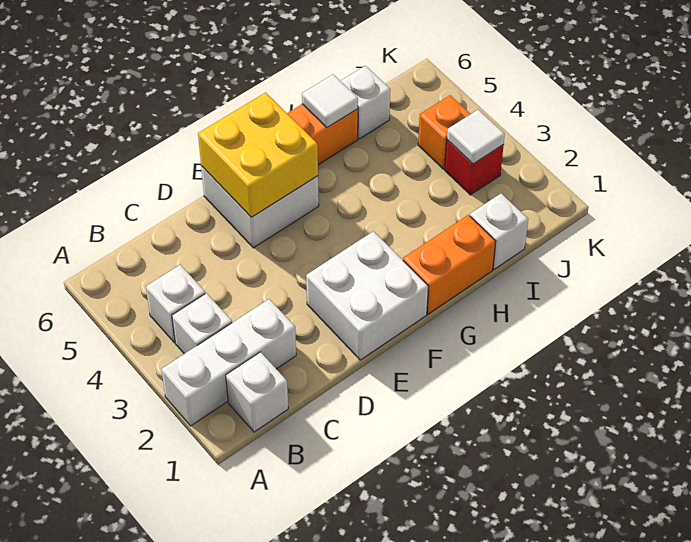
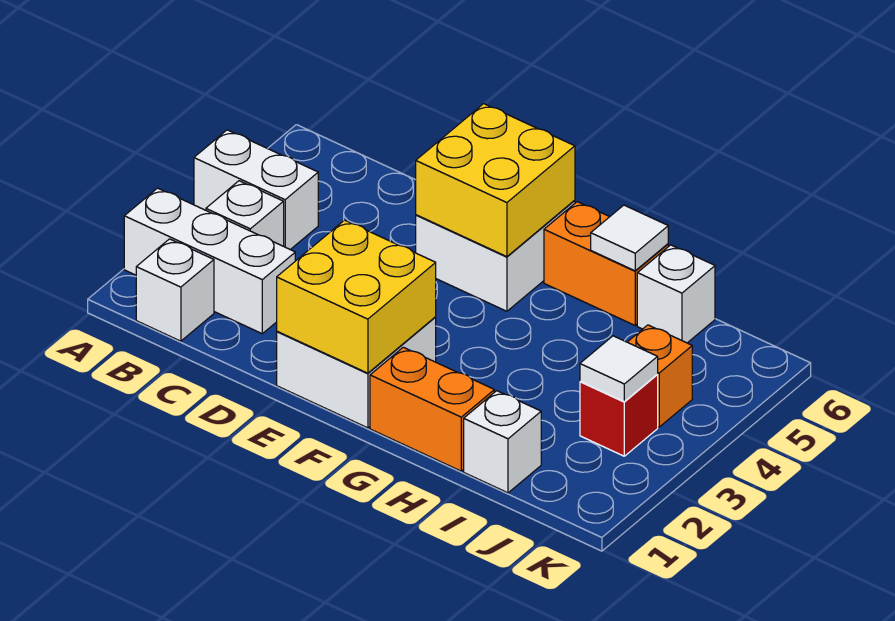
white 1x1 brick [146,265,205,343] -> white 1x2 brick [194,130,318,250]
none -> yellow 2x2 brick [277,220,436,373]

